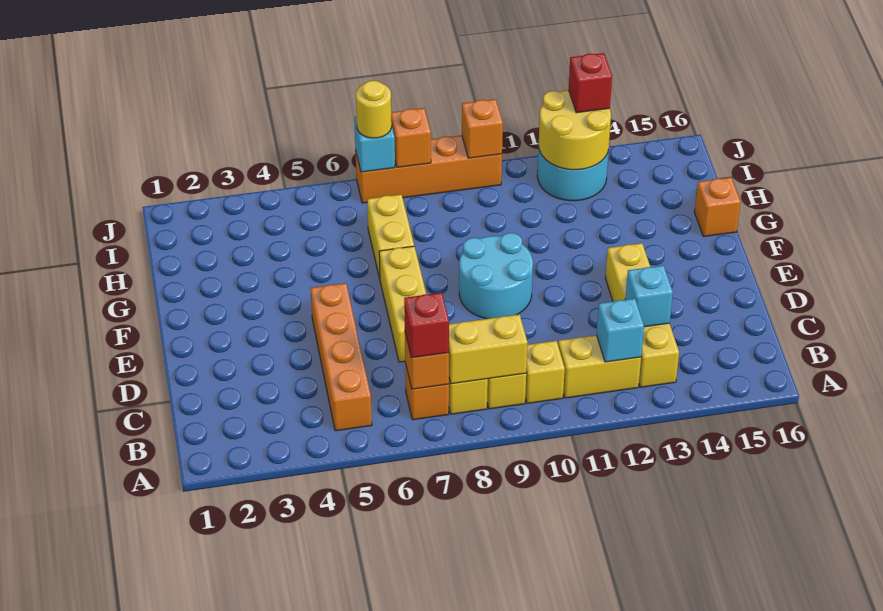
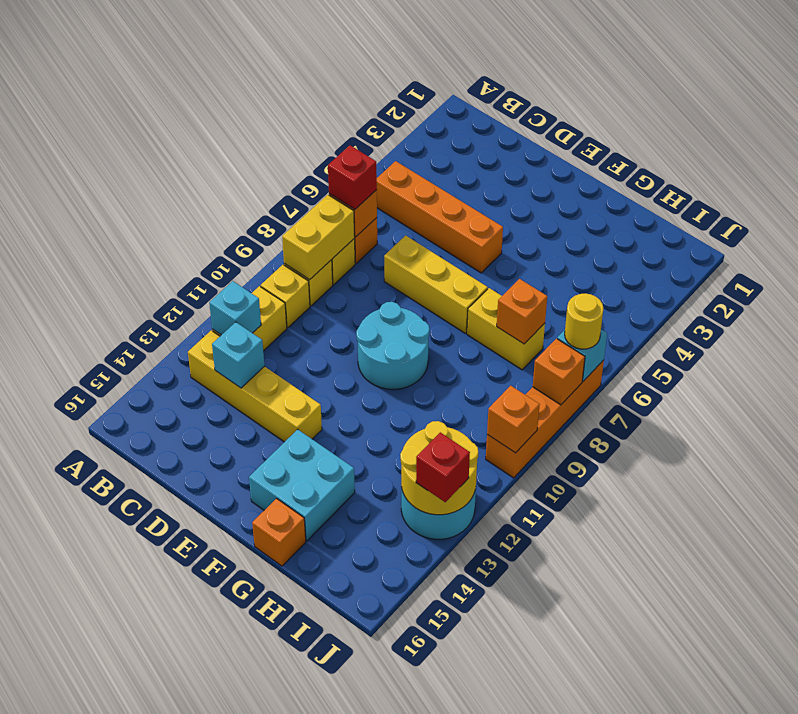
none -> cyan 2x2 brick [249,429,355,541]
none -> orange 1x1 brick [497,279,547,344]

